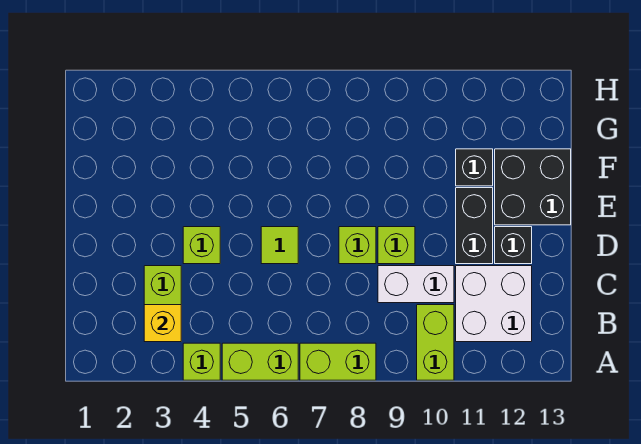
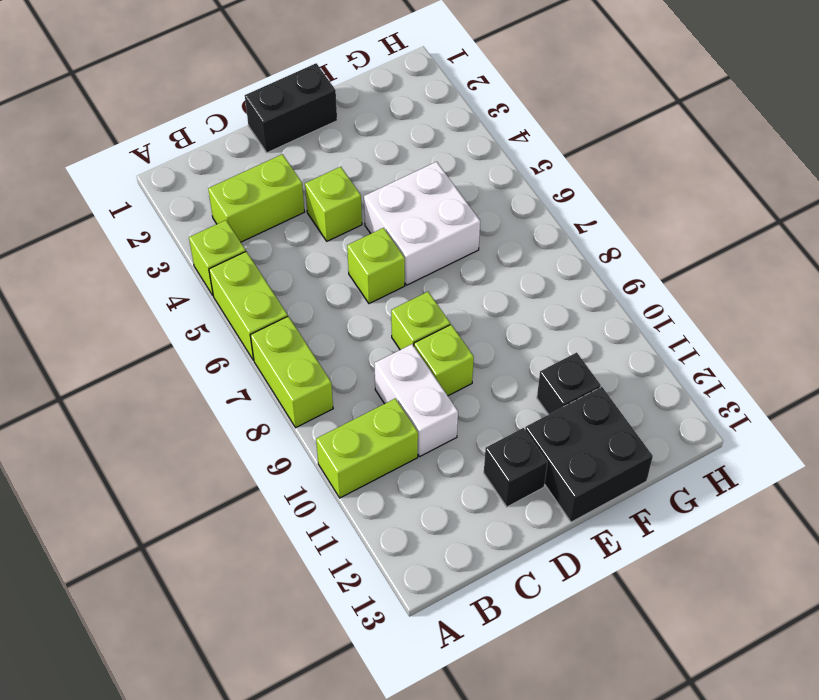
yellow 1x1 brick [144,305,181,342] -> none
white 2x2 brick [456,266,532,342] -> white 2x2 brick moved to [364,162,480,285]
lime 1x1 tile [261,227,298,264] -> lime 1x1 brick [347,228,405,304]
black 1x2 brick [456,188,493,264] -> black 1x2 brick moved to [245,63,337,153]

